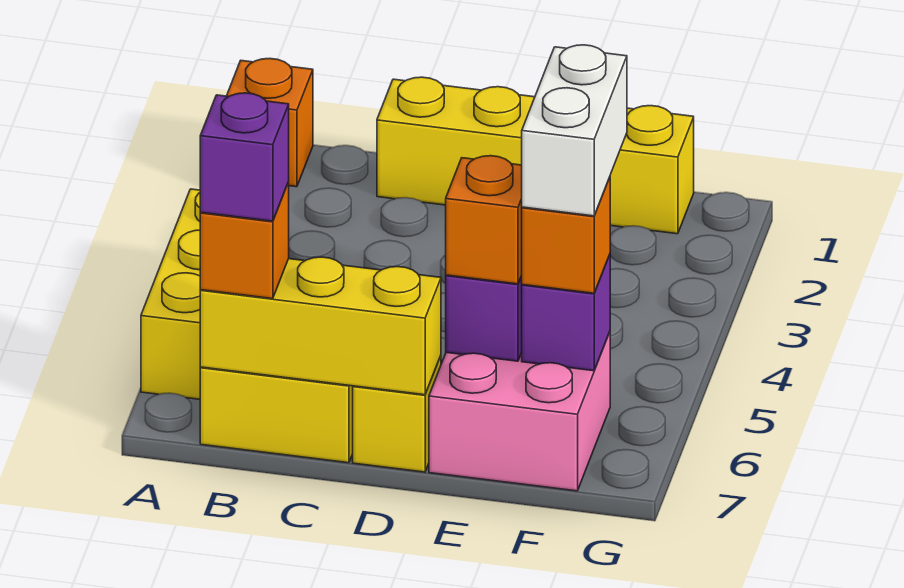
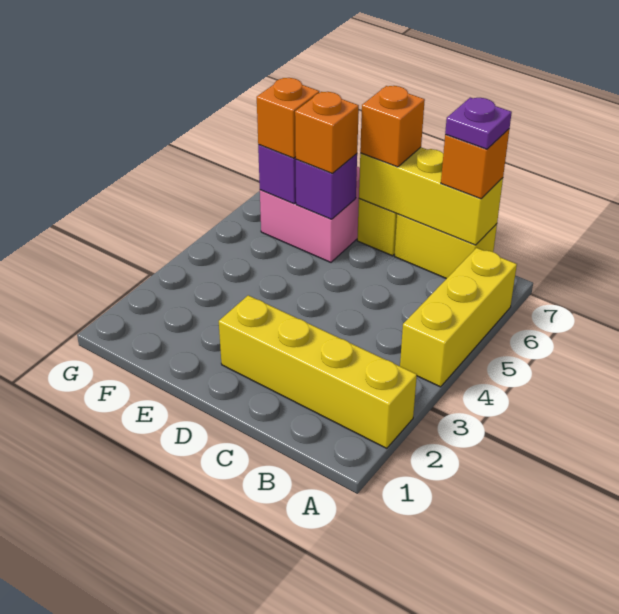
orange 1x1 brick [227,58,313,187] -> orange 1x1 brick moved to [360,86,425,167]
purple 1x1 brick [200,93,289,221] -> purple 1x1 plate [445,98,512,149]
yellow 1x4 brick [377,77,694,234] -> yellow 1x4 brick moved to [219,295,417,448]
white 1x2 brick [522,45,627,216] -> none

